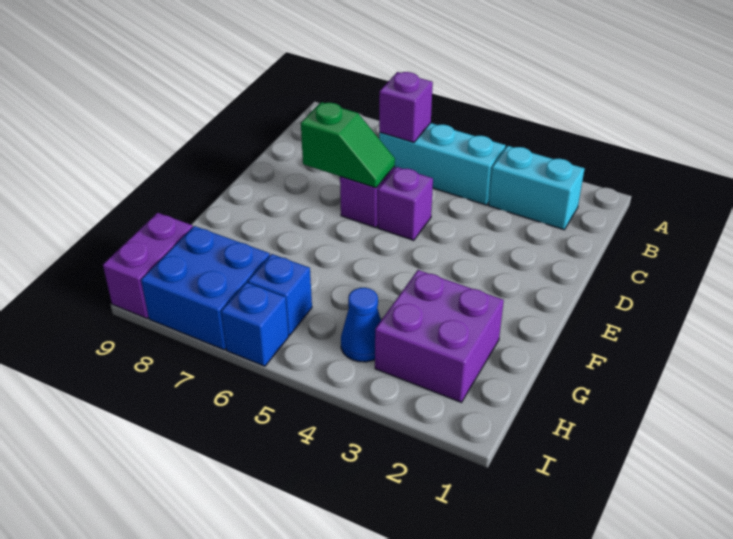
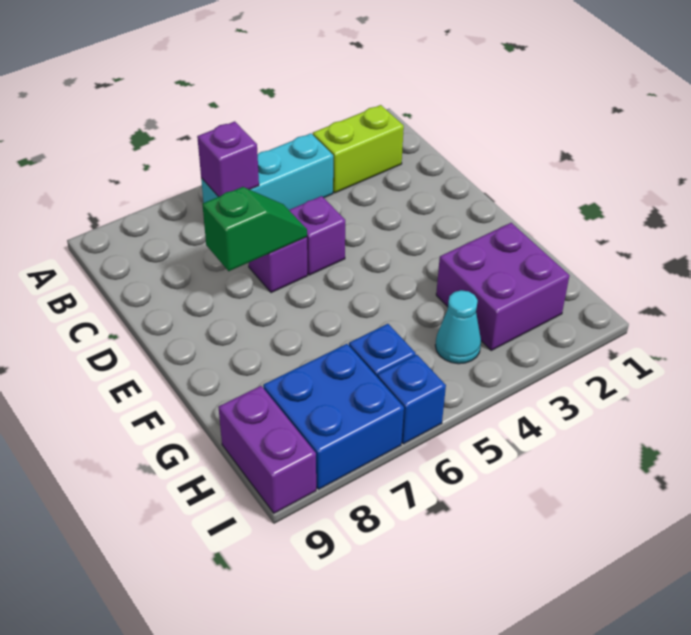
cyan 1x2 brick [488,146,585,230] -> lime 1x2 brick [313,105,404,193]
blue 1x1 cone [341,288,381,362] -> cyan 1x1 cone [435,290,481,364]

